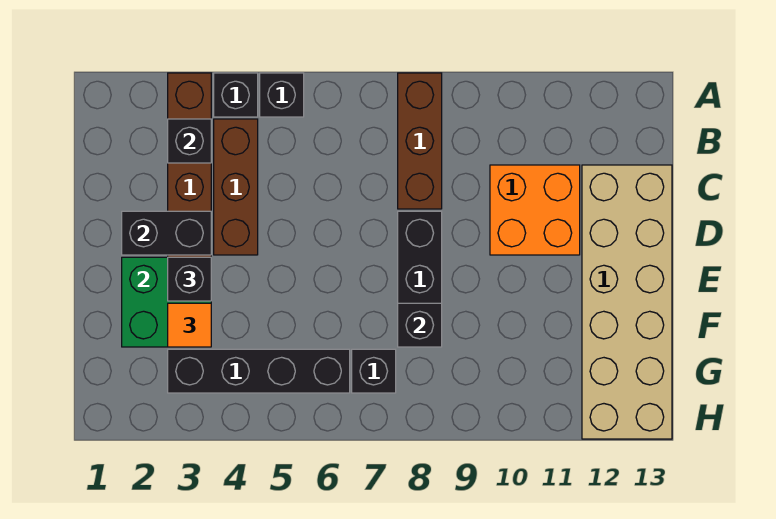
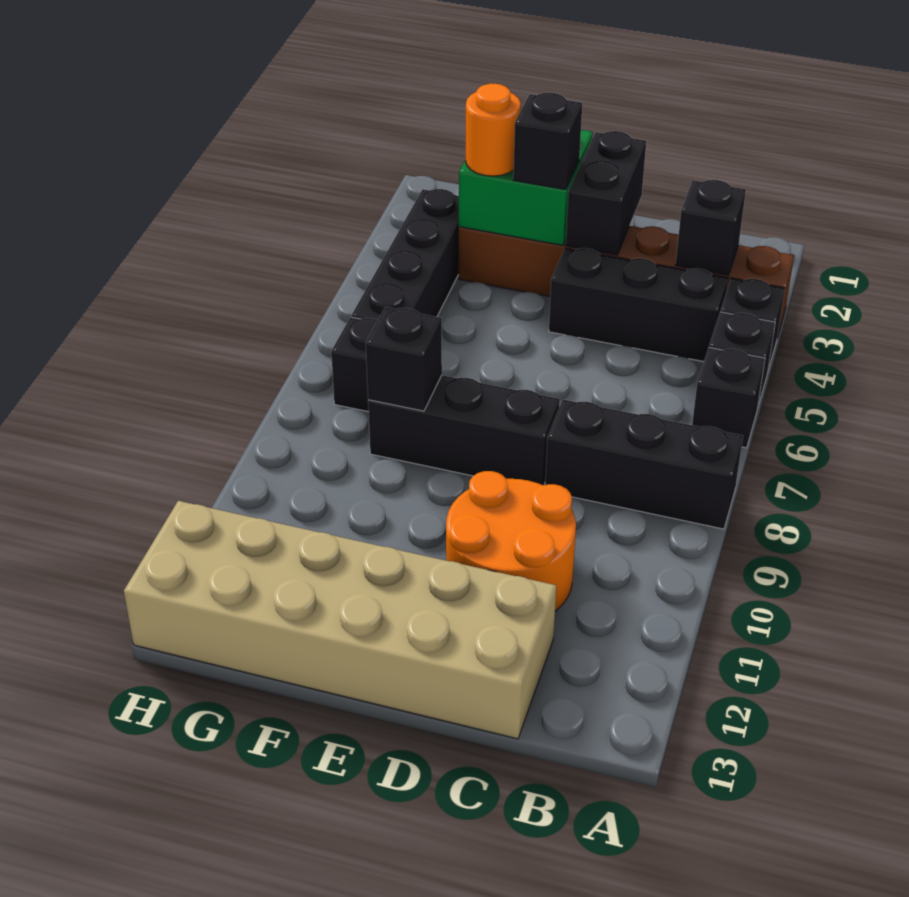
none -> black 1x1 brick [692,348,765,448]
brown 1x3 brick [398,73,442,209] -> black 1x3 brick [545,400,743,529]
brown 1x3 brick [214,119,258,255] -> black 1x3 brick [549,248,728,362]
orange 2x2 brick [490,165,580,255] -> orange 2x2 round brick [446,471,576,611]
orange 1x1 tile [168,303,211,347] -> orange 1x1 round brick [466,84,521,176]

